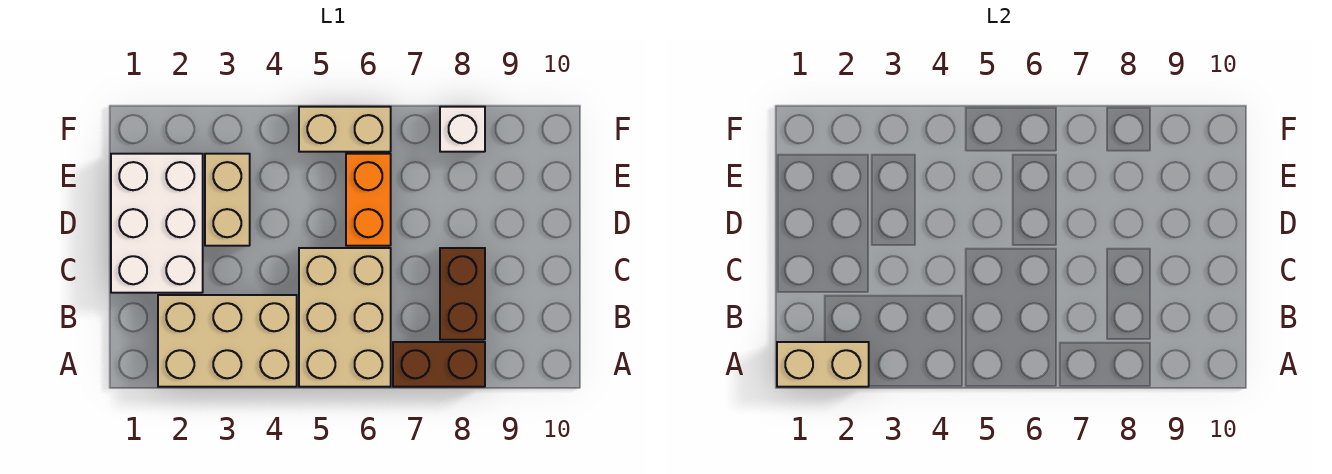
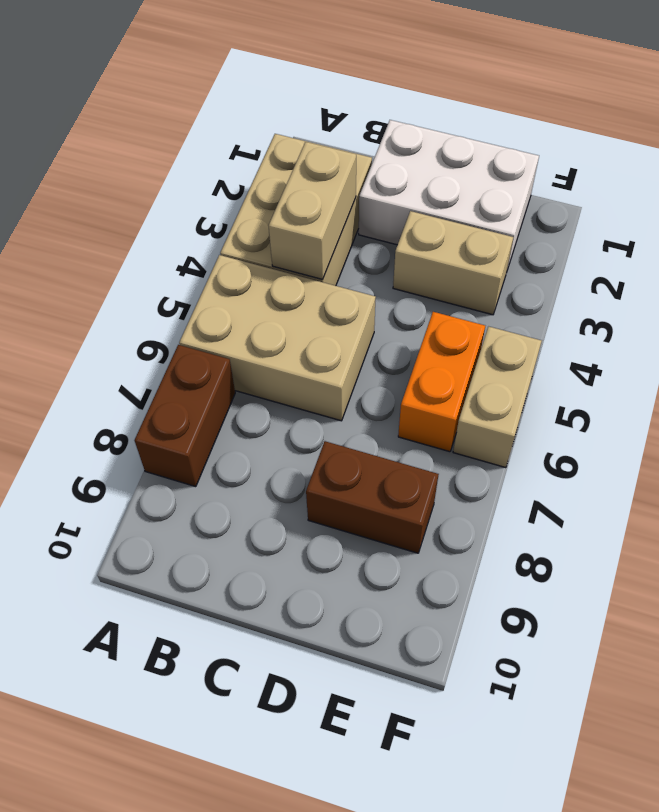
tan 1x2 brick [777,342,869,387] -> tan 1x2 brick moved to [269,142,356,279]
brown 1x2 brick [440,248,485,340] -> brown 1x2 brick moved to [306,441,439,553]
orange 1x2 brick [346,154,391,246] -> orange 1x2 brick turned to [398,312,485,452]
white 1x1 brick [440,107,485,152] -> none

